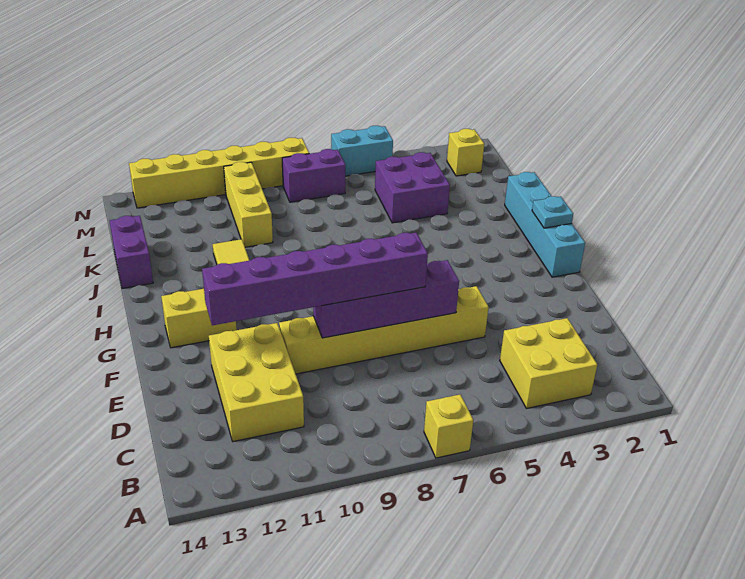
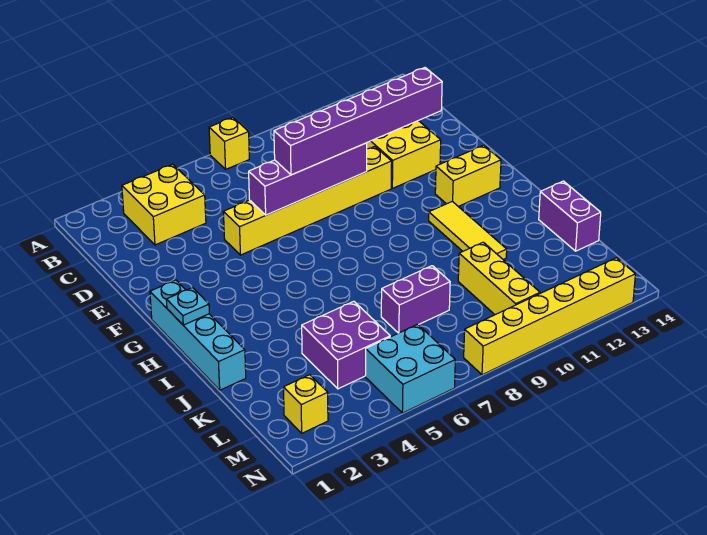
purple 1x2 brick [282,149,346,202] -> purple 1x2 brick moved to [381,266,450,333]
cyan 1x2 brick [331,126,393,176] -> cyan 2x2 brick [366,324,455,413]

